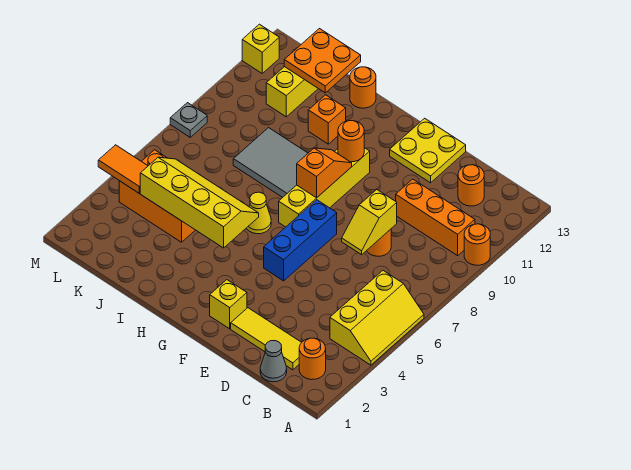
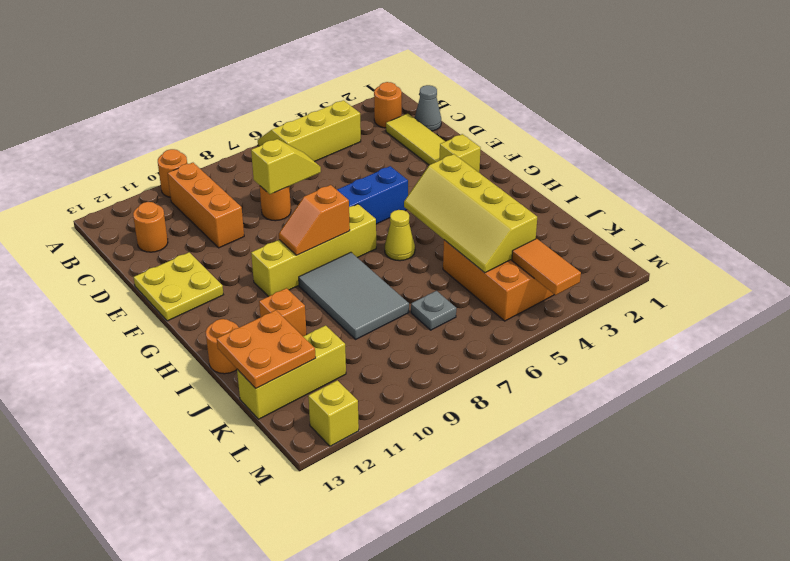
orange 1x1 round brick [338,121,364,162] -> none
grey 1x1 plate [170,103,207,137] -> grey 1x1 plate moved to [411,291,456,330]

